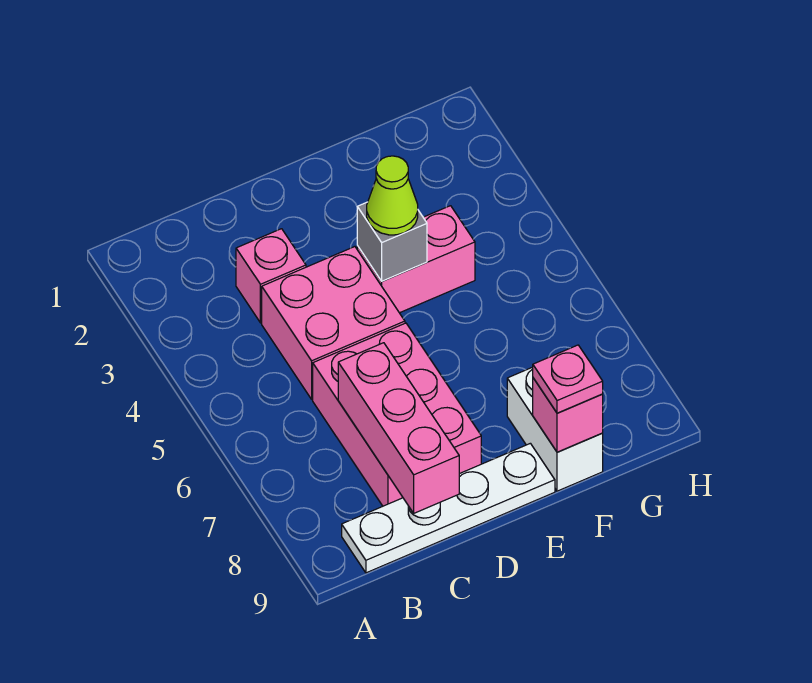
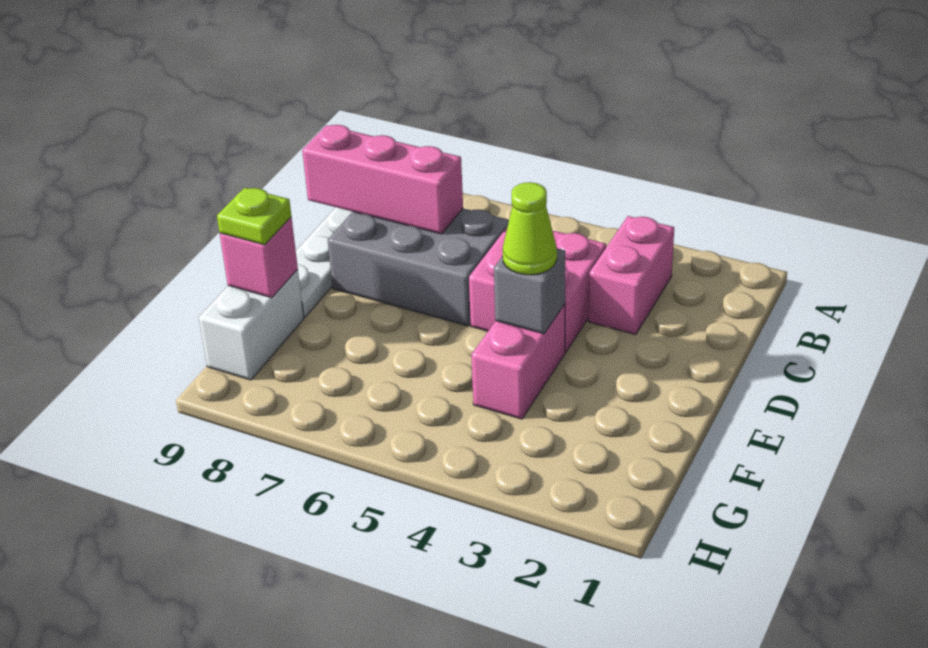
pink 1x1 brick [236,229,306,323] -> pink 1x2 brick [589,216,674,335]
pink 2x3 brick [313,323,481,506] -> grey 2x3 brick [328,208,509,326]
white 1x2 brick [507,367,603,491] -> white 1x2 brick turned to [199,269,304,380]
pink 1x1 plate [533,345,603,413] -> lime 1x1 plate [217,188,291,245]

